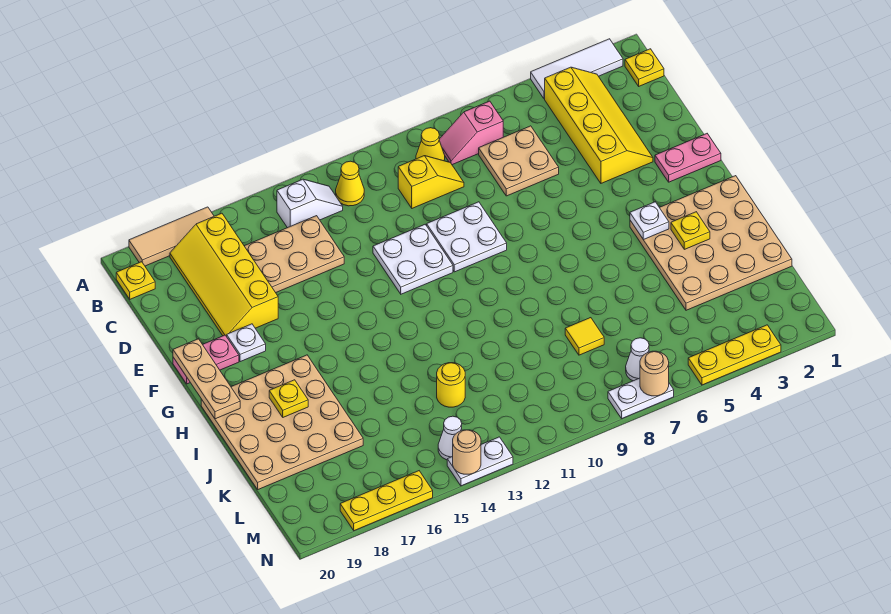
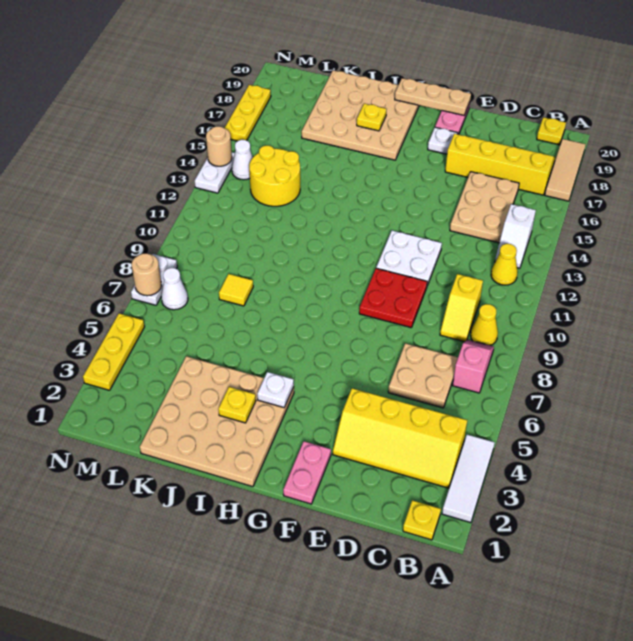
white 2x2 plate [427,202,507,272] -> red 2x2 plate [359,268,427,327]
yellow 1x1 round brick [437,363,465,407] -> yellow 2x2 round brick [249,146,300,206]

